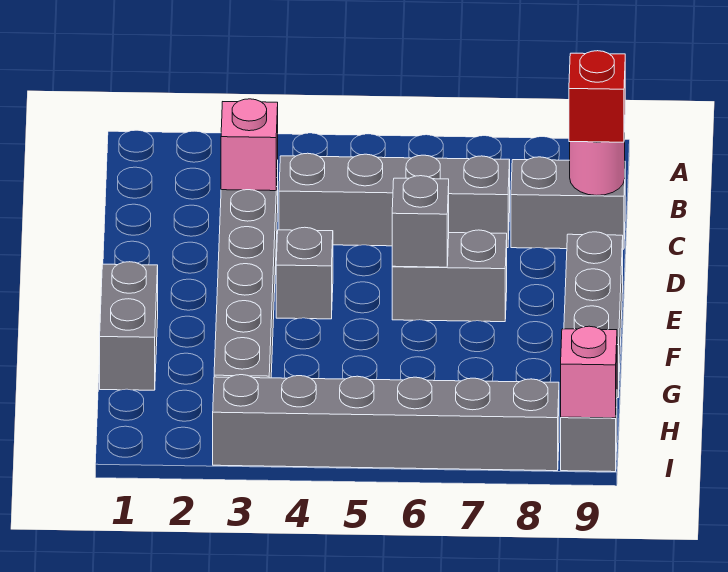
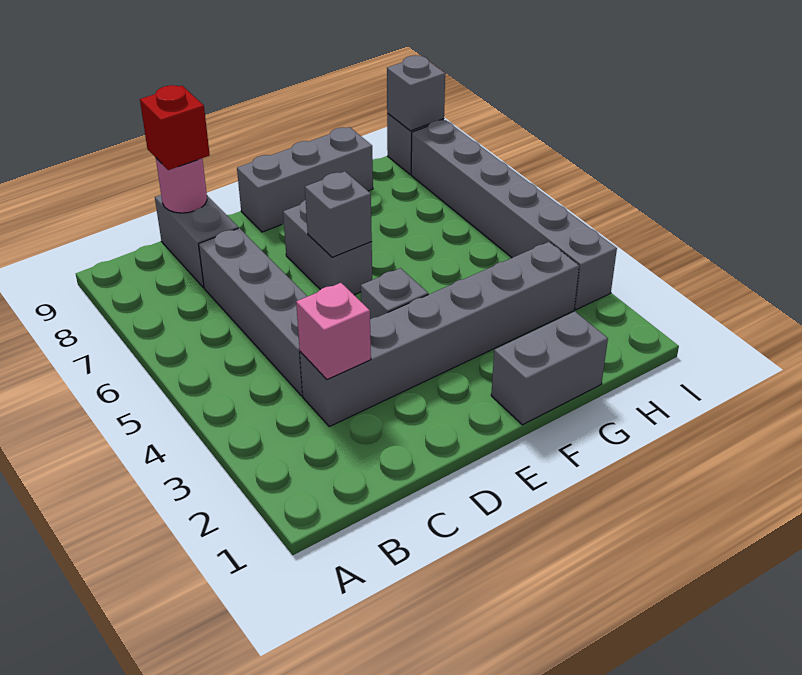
pink 1x1 brick [561,326,617,418] -> grey 1x1 brick [387,56,445,131]

